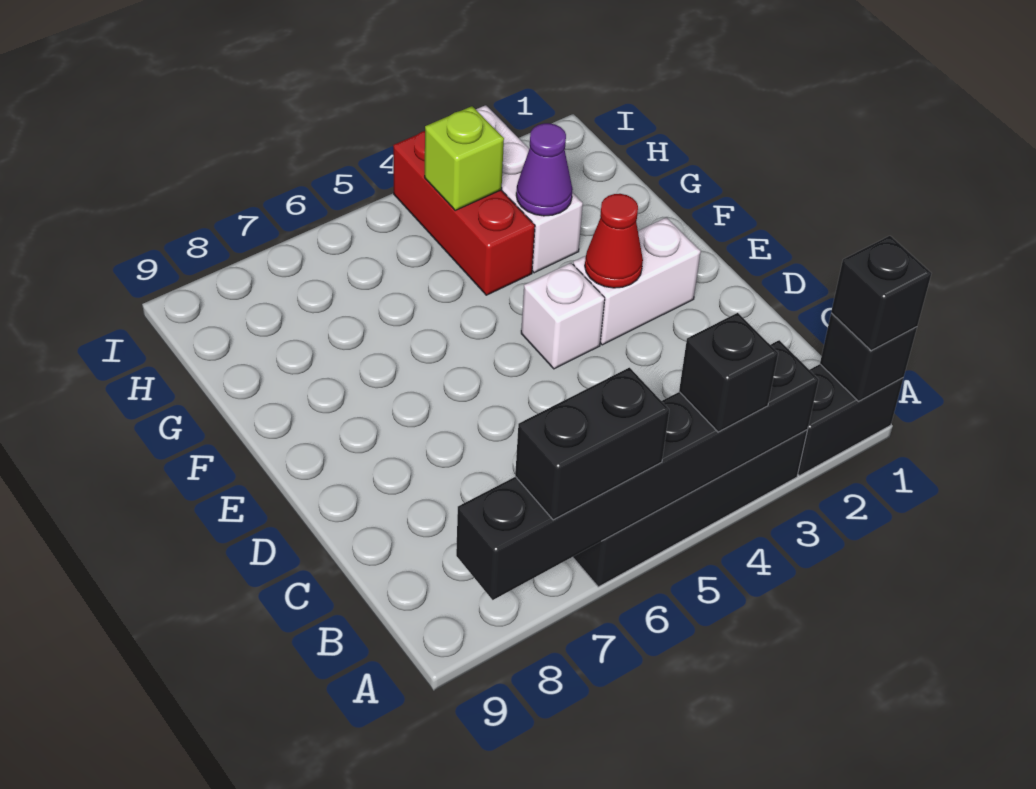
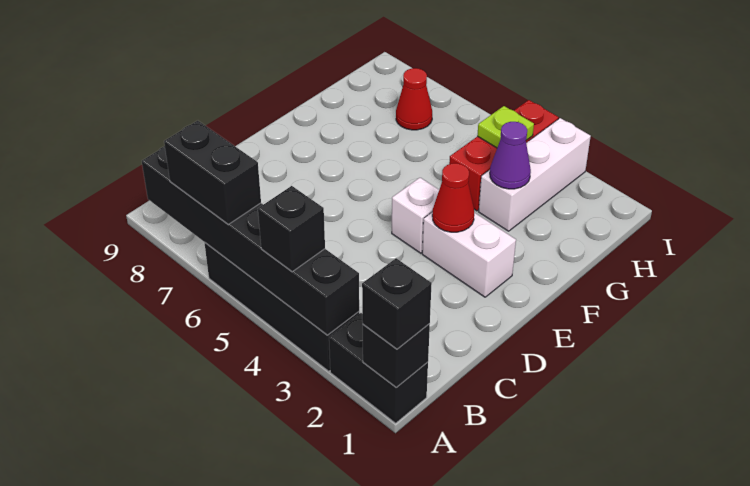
lime 1x1 brick [425,106,504,210] -> lime 1x1 plate [477,106,534,148]
none -> red 1x1 cone [396,68,432,130]

